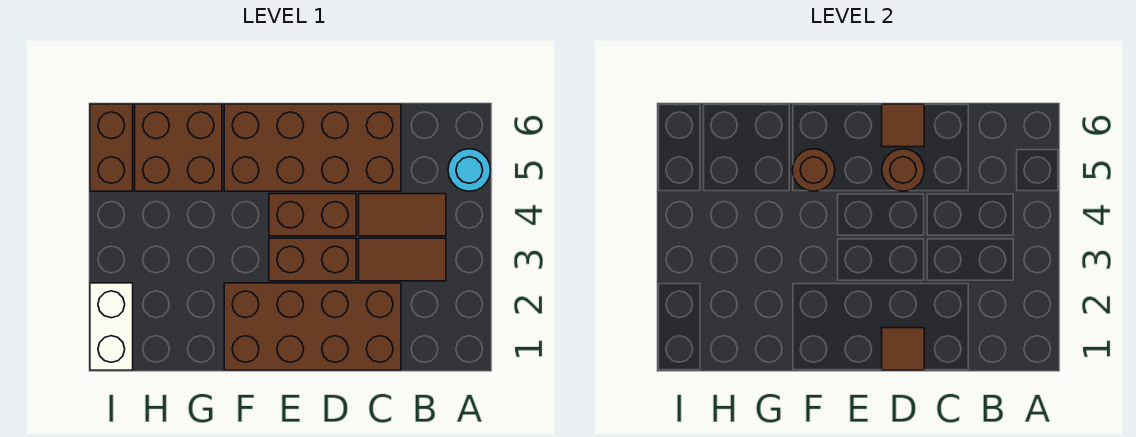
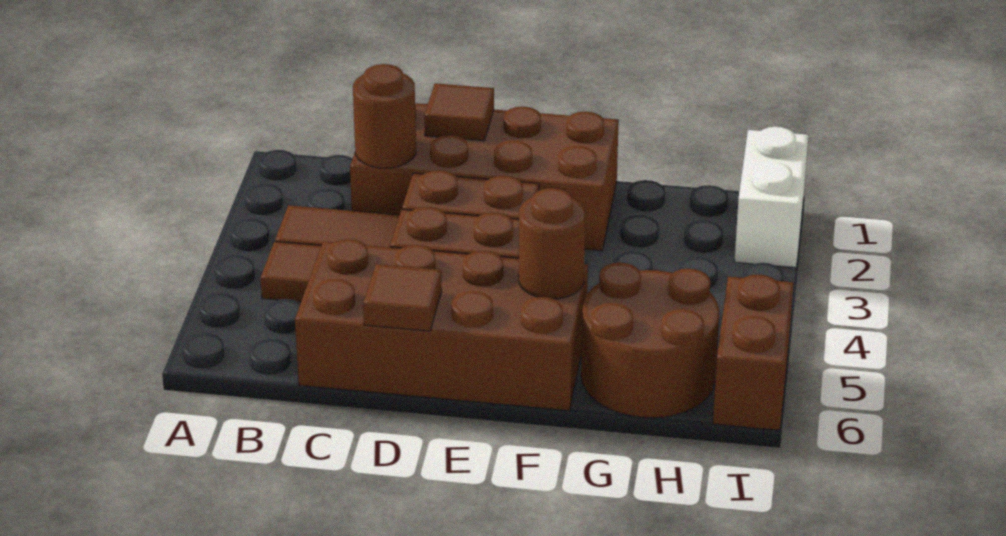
cyan 1x1 round brick [448,149,491,191] -> none
brown 1x1 round brick [882,149,924,191] -> brown 1x1 round brick moved to [353,64,416,168]
brown 2x2 brick [135,104,222,191] -> brown 2x2 round brick [581,263,719,418]

